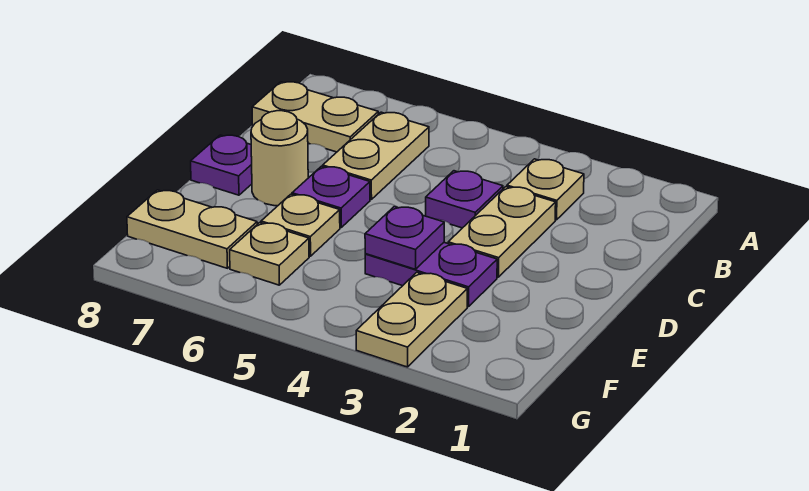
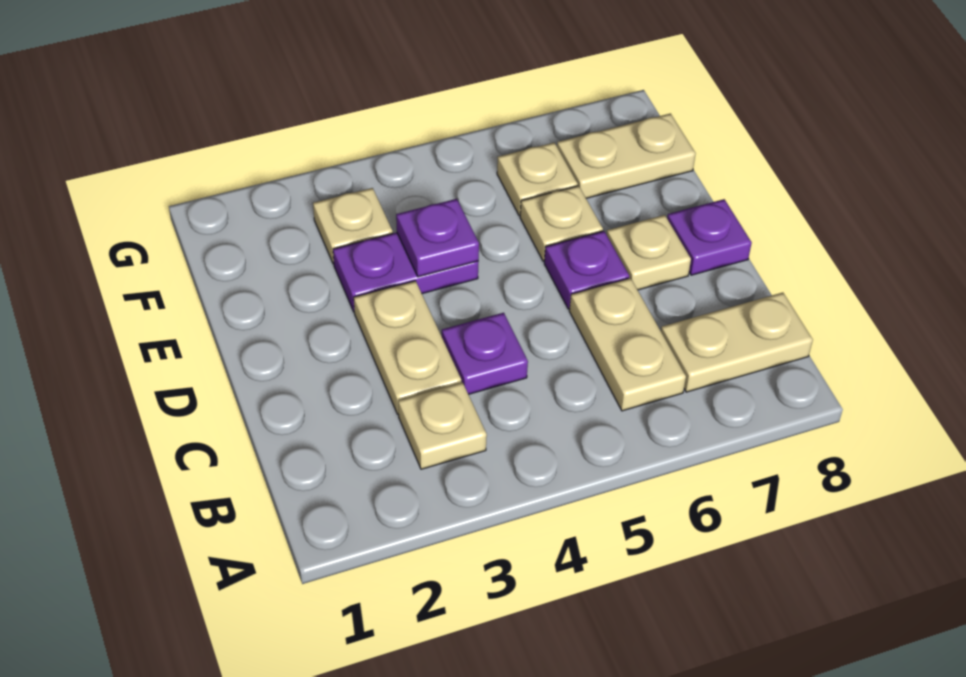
tan 1x1 round brick [251,111,308,206] -> tan 1x1 plate [607,215,691,290]
tan 1x2 plate [356,272,467,367] -> tan 1x1 plate [313,188,393,264]

